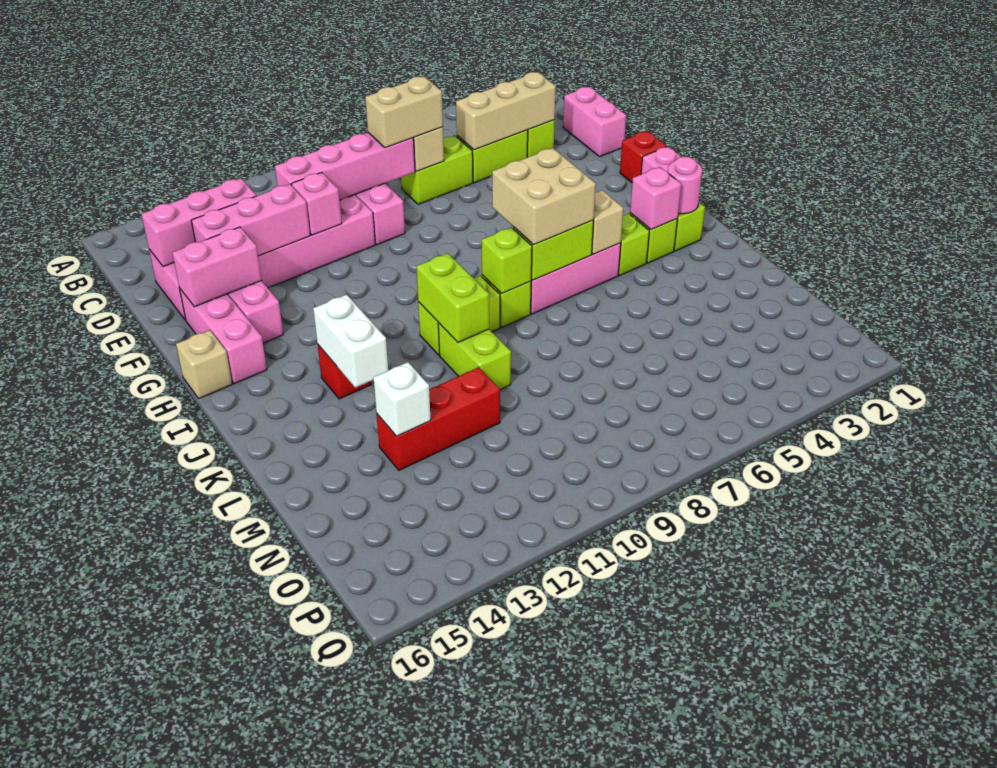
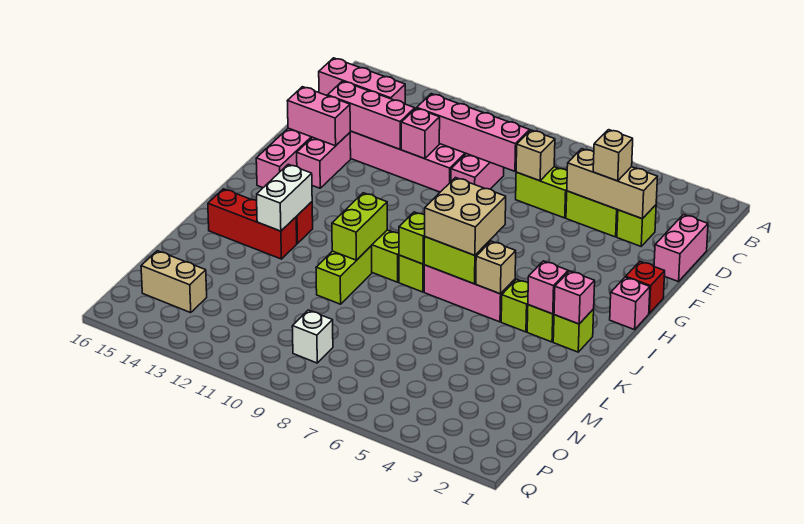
tan 1x2 brick [365,76,443,148] -> tan 1x2 brick moved to [141,251,207,313]
tan 1x1 brick [176,330,232,398] -> tan 1x1 brick moved to [593,130,633,181]
pink 1x1 round brick [668,157,702,214] -> pink 1x1 brick [554,271,595,324]
red 1x3 brick [376,367,500,470] -> red 1x3 brick moved to [208,189,297,259]
white 1x1 brick [373,362,431,436] -> white 1x1 brick moved to [292,310,333,363]

